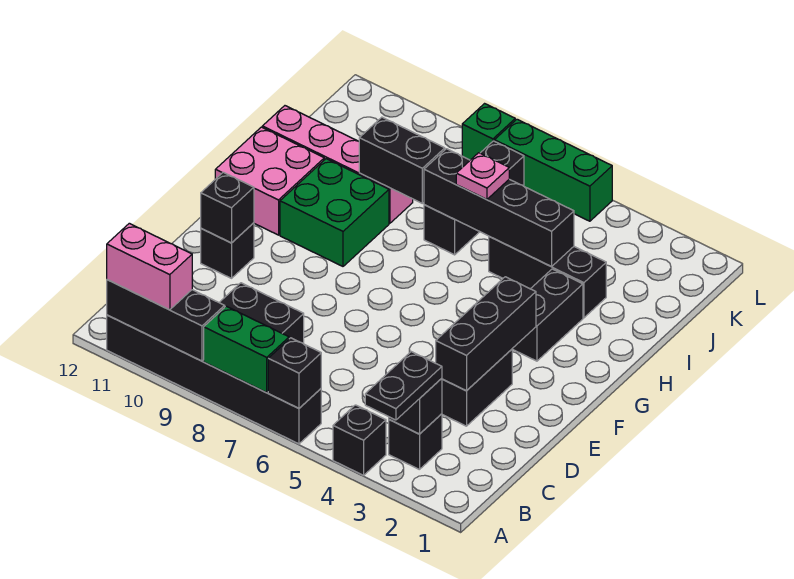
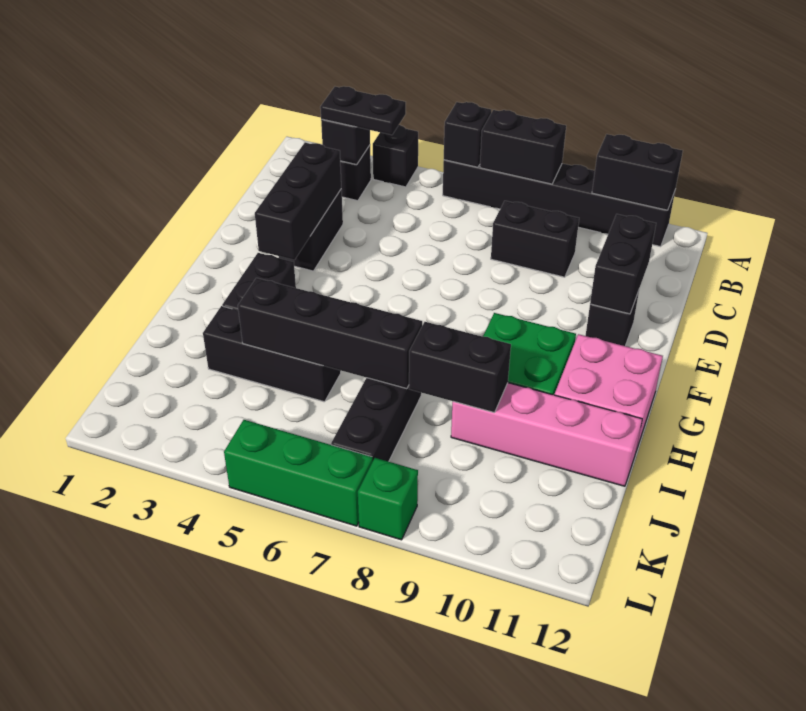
black 1x2 plate [365,352,442,420] -> black 1x2 plate turned to [320,86,406,135]
green 1x2 brick [204,306,289,393] -> black 1x2 brick [480,110,566,184]
black 1x3 brick [107,280,225,361] -> black 1x2 brick [592,134,683,210]
pink 1x2 brick [107,223,192,310] -> none
black 1x1 brick [201,172,254,243] -> black 1x2 brick [590,214,656,314]
pink 1x1 plate [456,153,509,200] -> none

